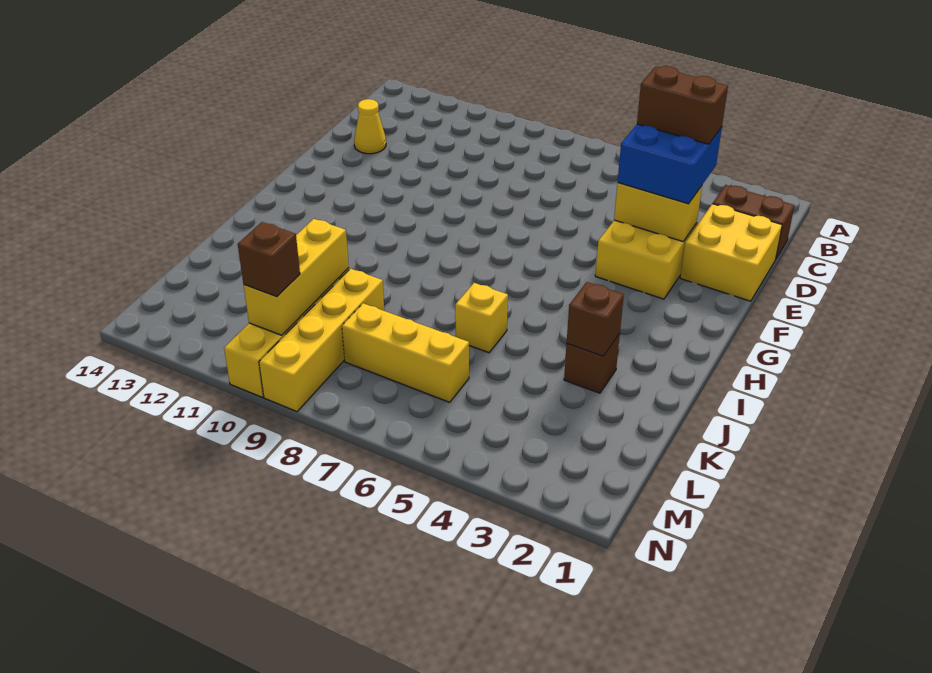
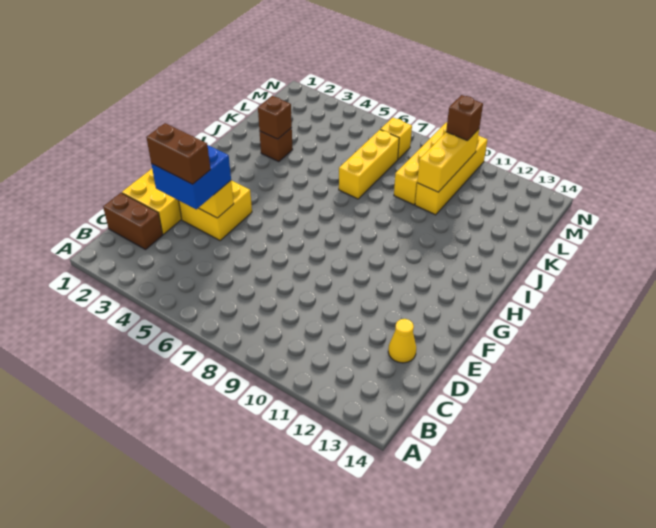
yellow 1x1 brick [455,283,508,353] -> yellow 1x1 brick moved to [380,118,412,159]
yellow 1x3 brick [342,303,469,402] -> yellow 1x3 brick turned to [339,130,399,199]

